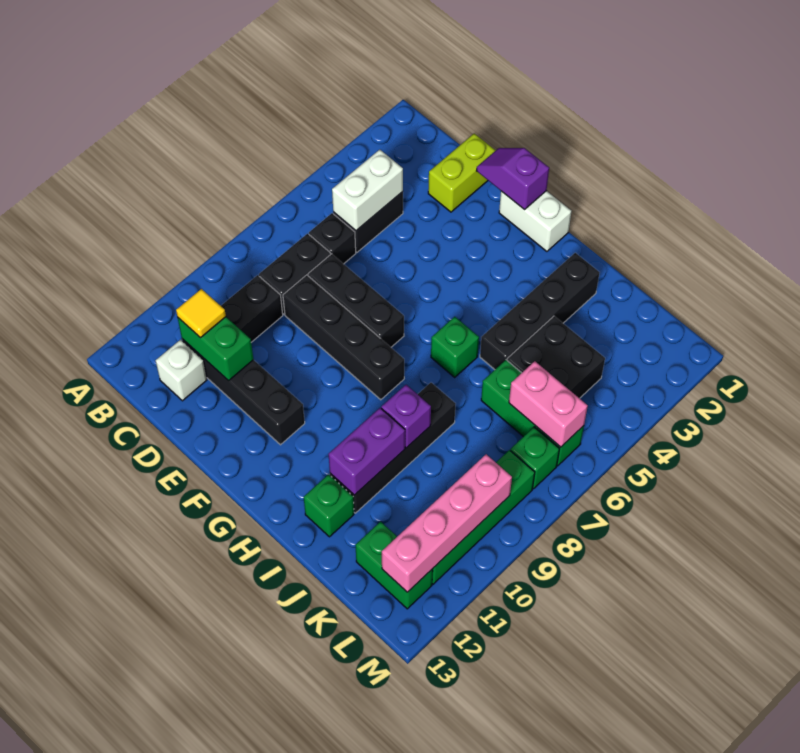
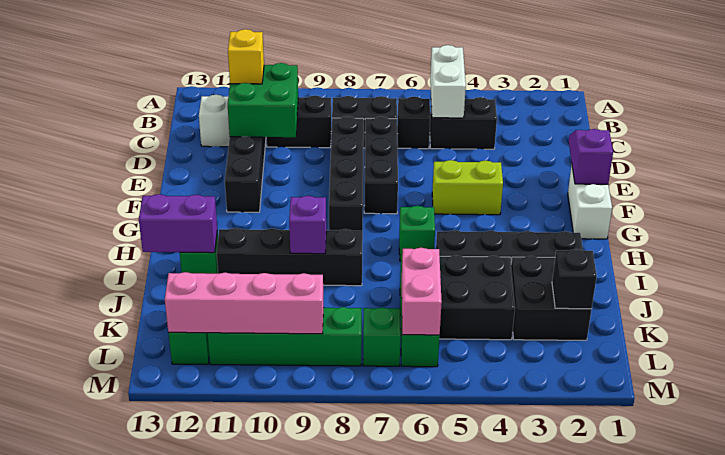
white 1x2 brick [332,150,403,231] -> white 1x2 brick turned to [430,45,466,118]
green 1x2 brick [178,317,254,381] -> green 2x2 brick [228,63,298,137]
yellow 1x1 tile [176,289,226,338] -> yellow 1x1 brick [228,29,264,84]
lime 1x2 brick [428,133,496,212] -> lime 1x2 brick moved to [432,160,503,215]
purple 1x2 brick [329,408,405,495] -> purple 1x2 brick moved to [139,194,217,253]
none -> black 2x2 brick [511,256,592,340]
none -> black 1x1 brick [552,249,597,309]

